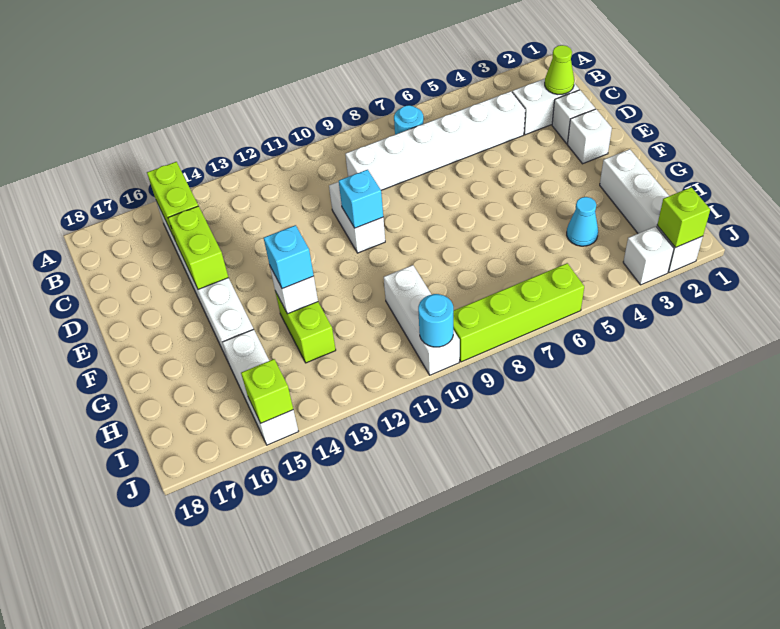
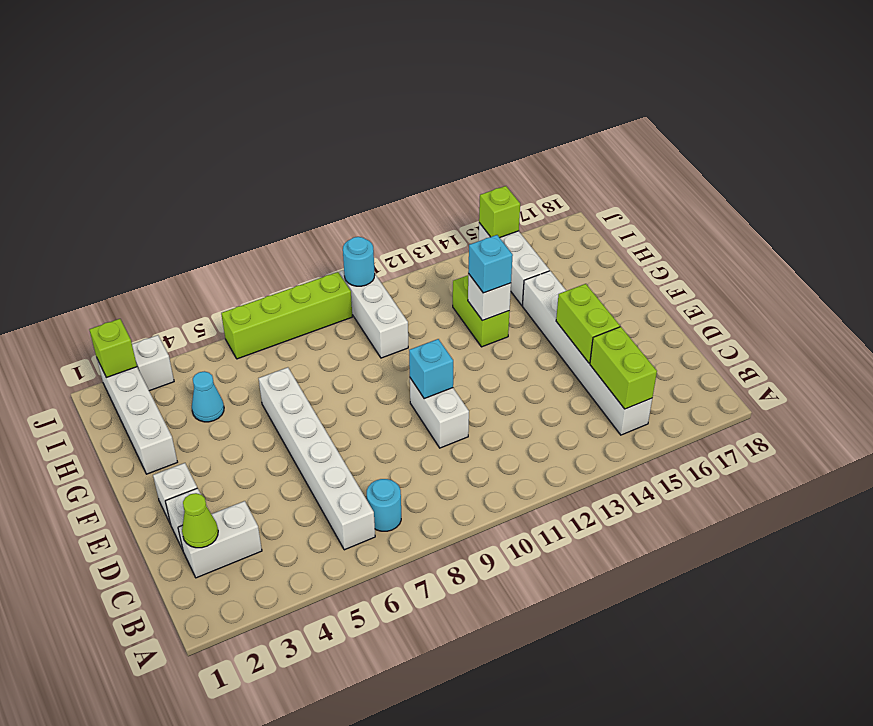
white 1x6 brick [345,91,525,190] -> white 1x6 brick turned to [259,367,375,550]

